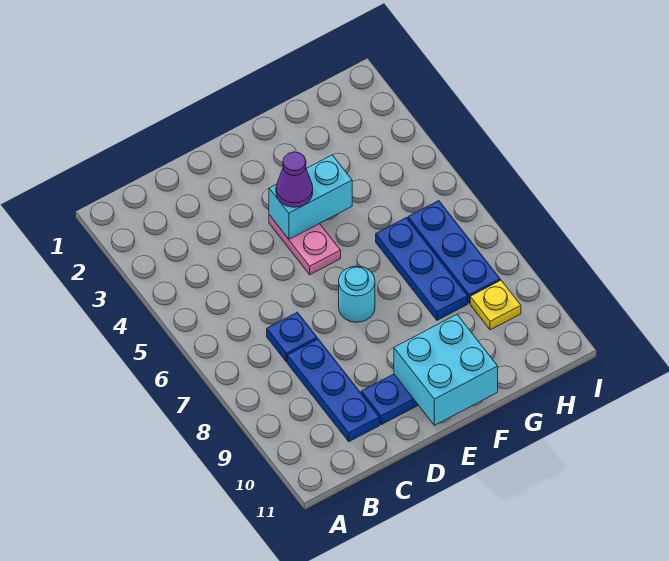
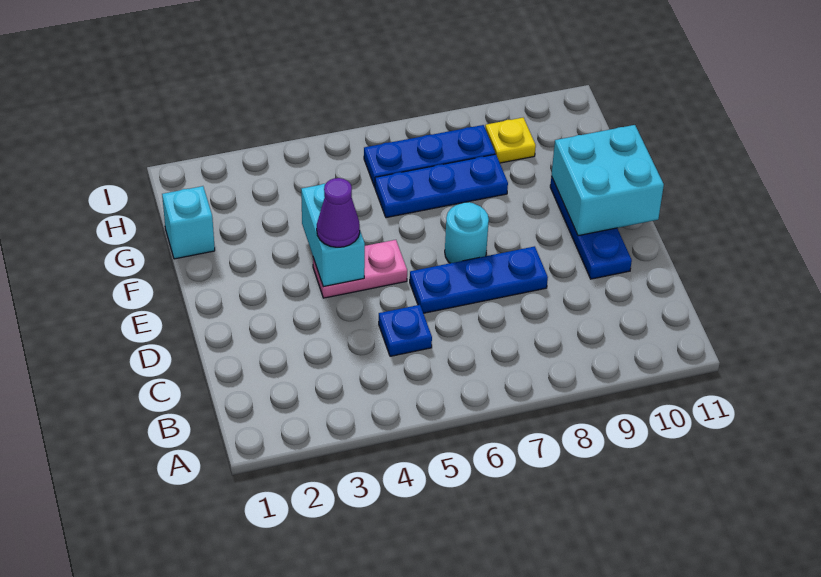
blue 1x1 plate [267,312,317,362] -> blue 1x1 plate moved to [379,305,432,356]
blue 1x3 plate [287,339,380,442] -> blue 1x3 plate moved to [410,246,548,313]
none -> cyan 1x1 brick [162,186,215,259]

